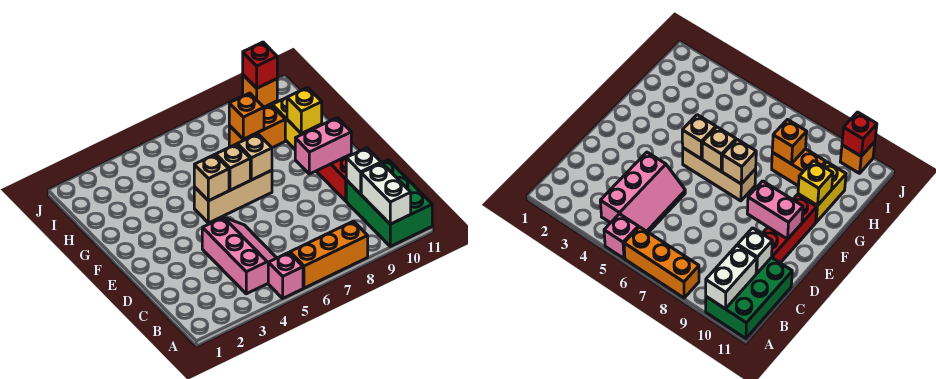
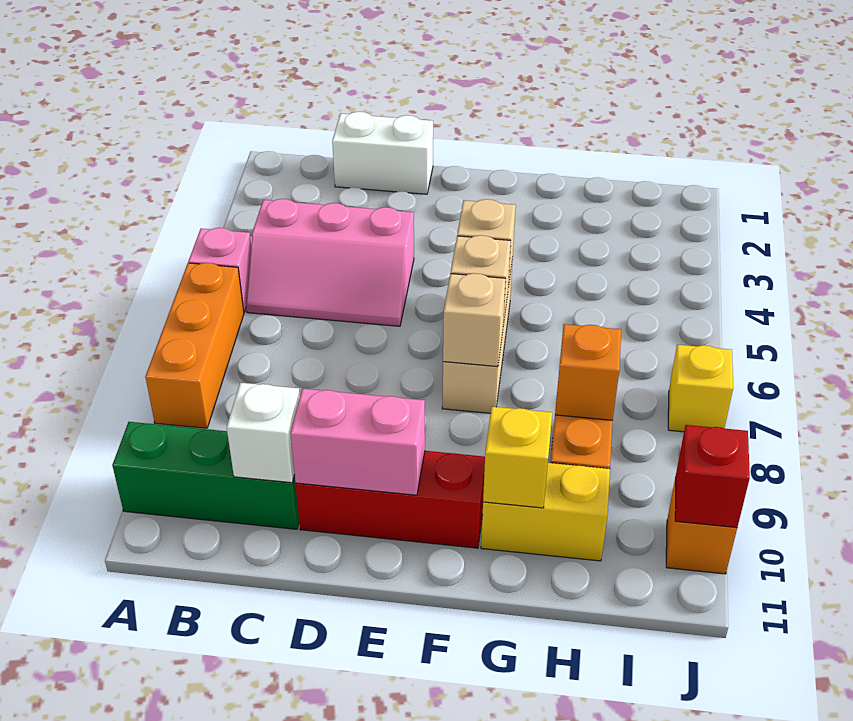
green 2x3 brick [346,160,432,246] -> green 1x3 brick [112,422,299,529]
white 1x2 brick [361,163,411,224] -> white 1x2 brick moved to [332,112,433,194]
pink 1x2 brick [295,118,351,174] -> pink 1x2 brick turned to [290,389,425,495]
none -> yellow 1x1 brick [668,345,733,432]

